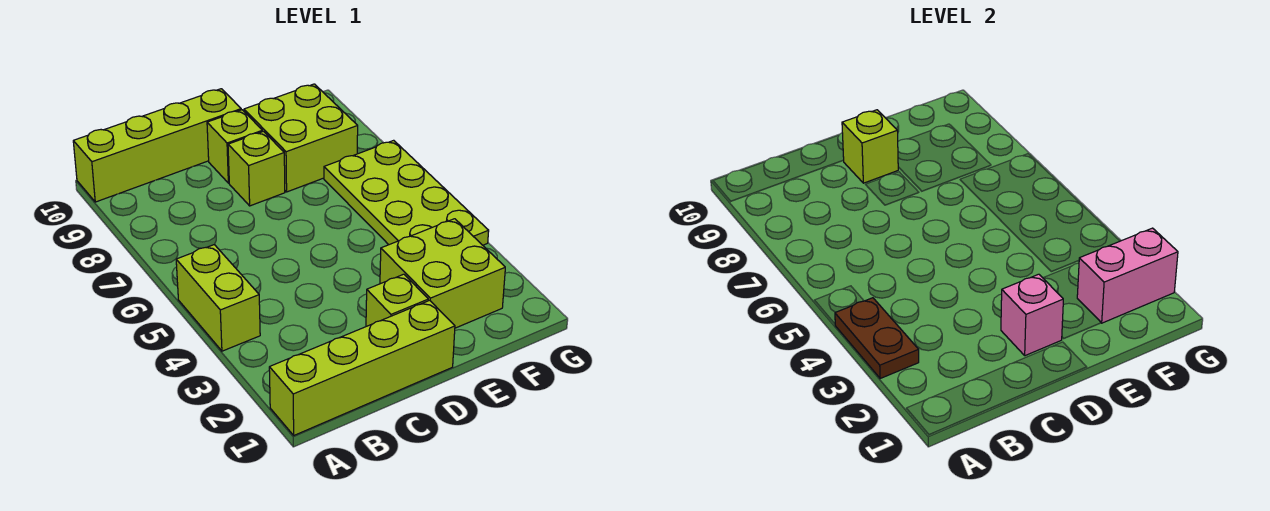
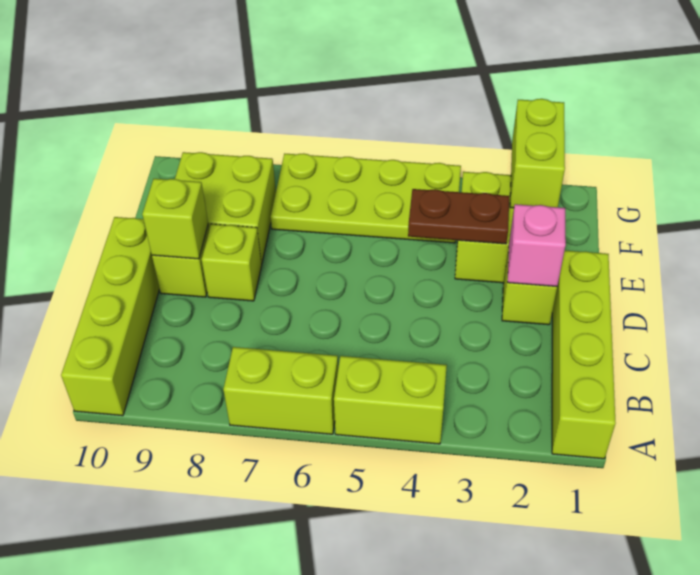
brown 1x2 plate [835,298,919,378] -> brown 1x2 plate moved to [408,189,509,244]
none -> lime 1x2 brick [223,347,338,434]
pink 1x2 brick [1077,228,1178,323] -> lime 1x2 brick [510,99,565,208]

